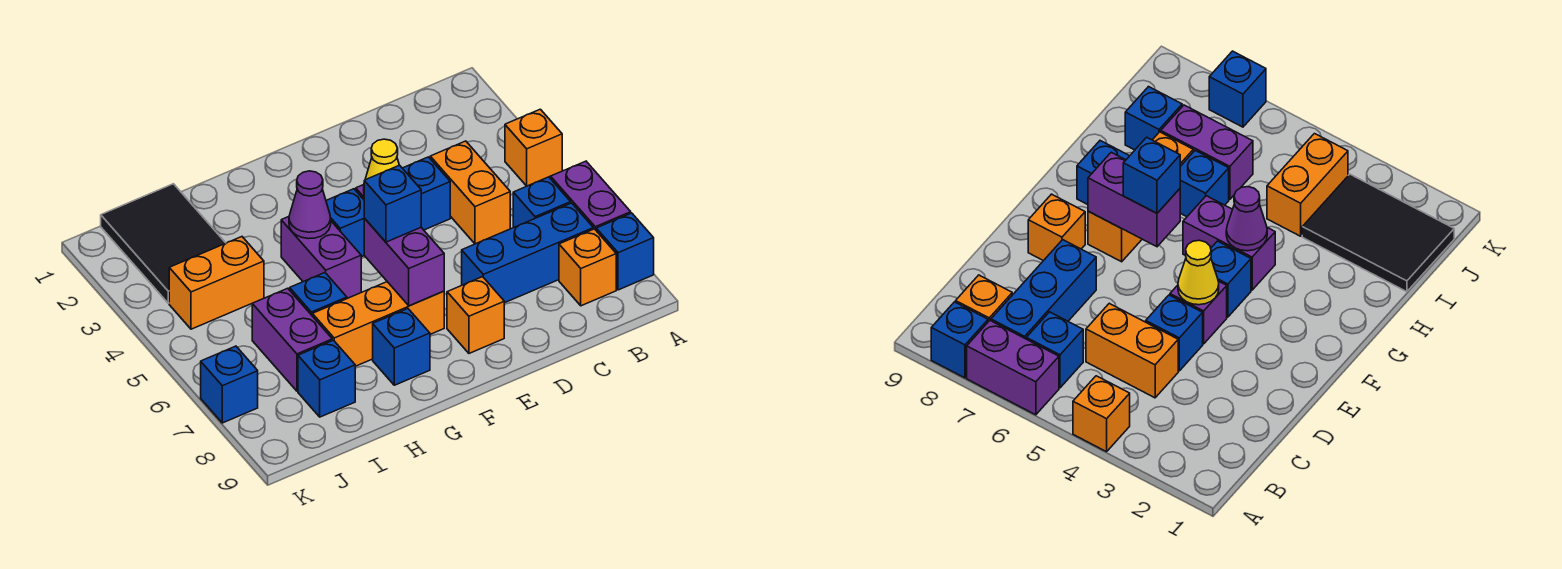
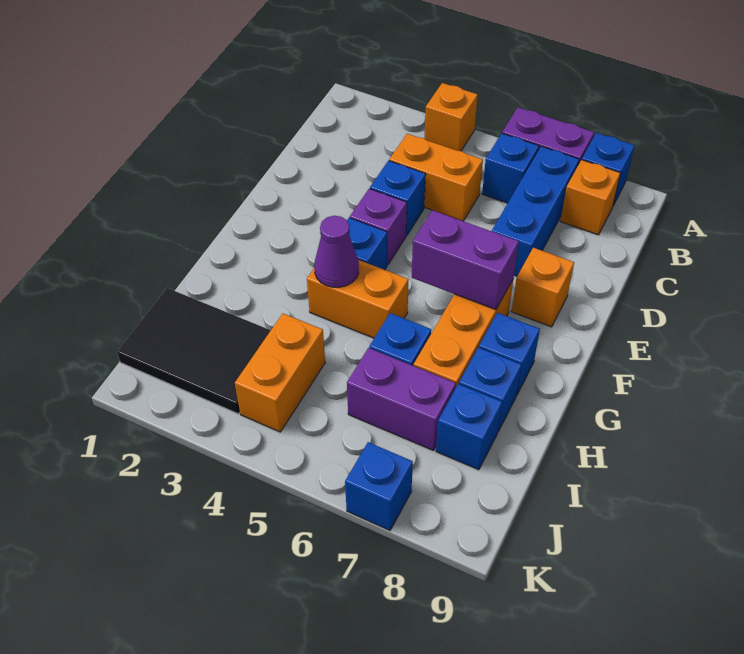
yellow 1x1 cone [365,139,399,180] -> none
blue 1x1 brick [364,165,421,242] -> blue 1x1 brick moved to [459,348,521,431]
purple 1x2 brick [281,217,361,298] -> orange 1x2 brick [307,260,409,338]

